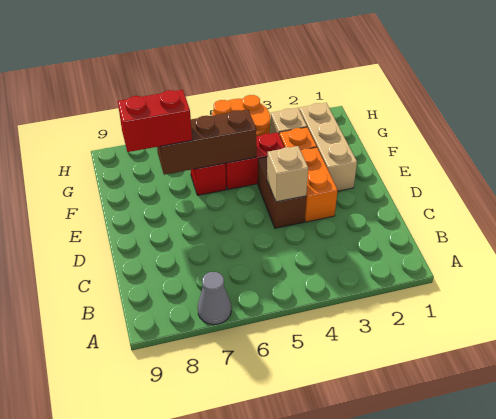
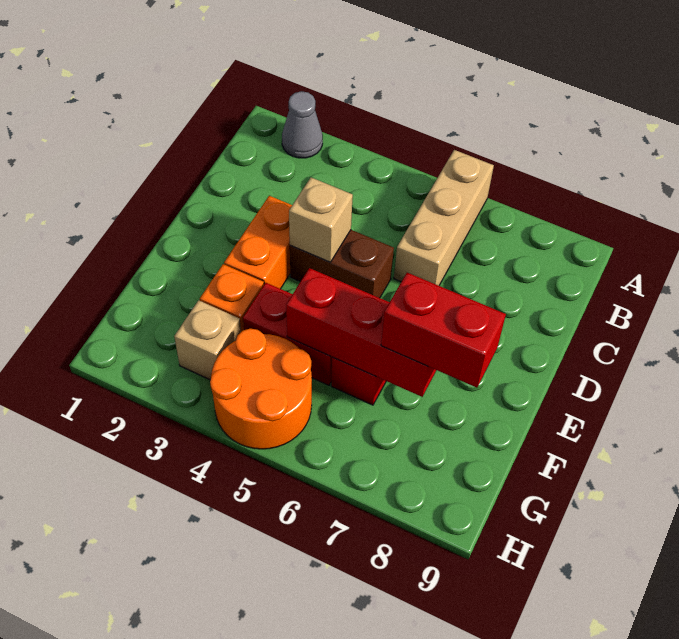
grey 1x1 cone [198,272,231,325] -> grey 1x1 cone moved to [282,91,323,158]
brown 1x2 brick [258,157,306,228] -> brown 1x2 brick turned to [290,230,394,298]
tan 1x3 brick [299,103,357,191] -> tan 1x3 brick moved to [394,150,494,286]
brown 1x3 brick [157,109,256,175] -> red 1x3 brick [286,268,437,397]

